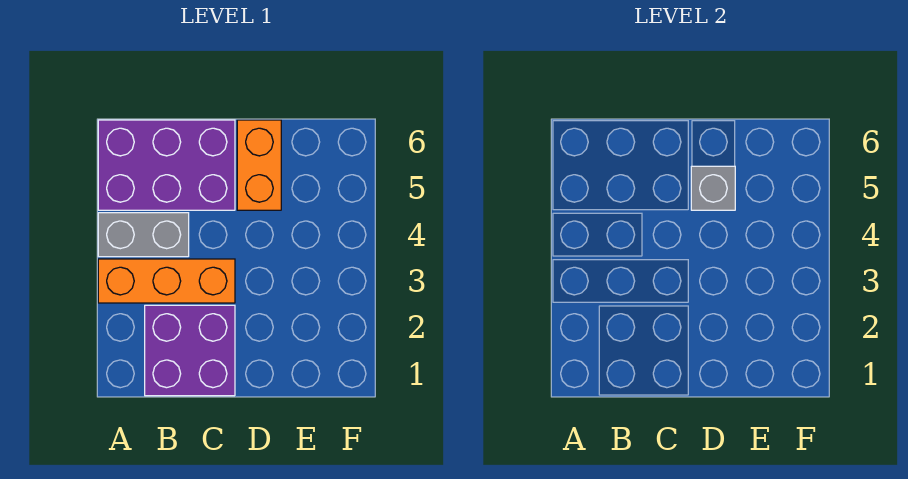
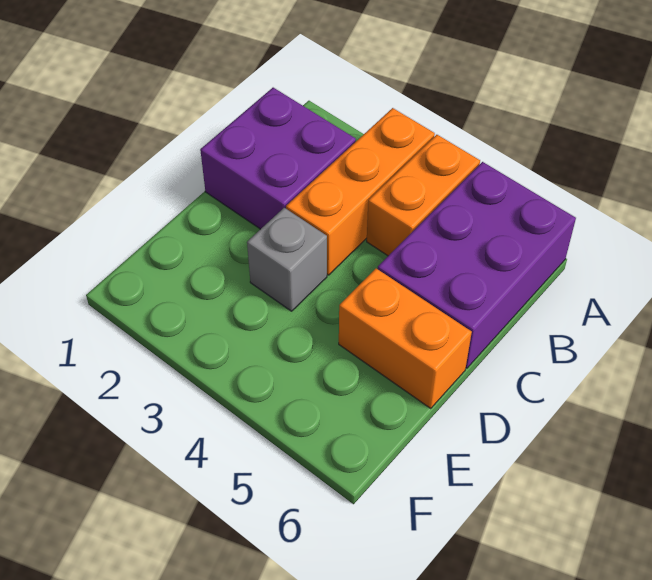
grey 1x2 brick [98,213,189,257] -> orange 1x2 brick [367,135,480,256]
grey 1x1 brick [691,166,735,210] -> grey 1x1 brick moved to [247,208,327,311]

